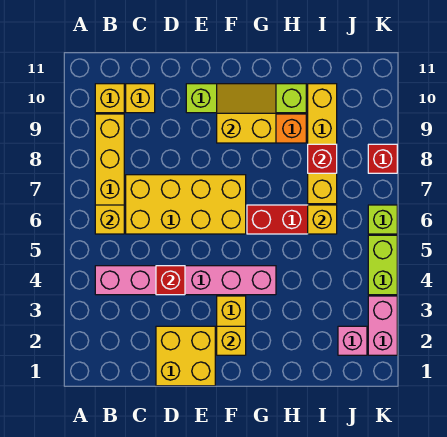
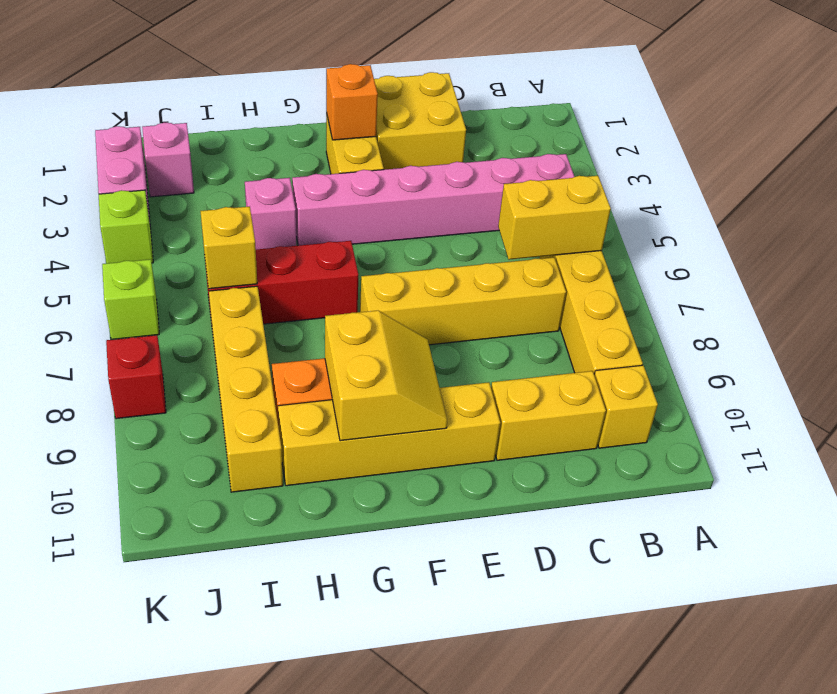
yellow 1x1 brick [95,205,124,234] -> yellow 1x2 brick [498,176,611,260]
yellow 2x4 brick [126,175,246,234] -> yellow 1x4 brick [360,257,566,345]
yellow 1x1 brick [126,84,155,113] -> yellow 1x2 brick [491,371,606,460]
red 1x1 brick [156,266,185,295] -> none
lime 1x4 brick [186,84,306,113] -> yellow 1x4 brick [278,382,500,486]
yellow 1x1 brick [217,326,246,355] -> orange 1x1 brick [326,64,378,140]
yellow 2x2 slope [217,84,276,143] -> yellow 2x2 slope turned to [325,310,447,441]
none -> pink 1x1 brick [245,178,296,249]
red 1x1 brick [308,144,337,173] -> none
lime 1x2 brick [368,235,397,295] -> lime 1x1 brick [99,190,153,263]

